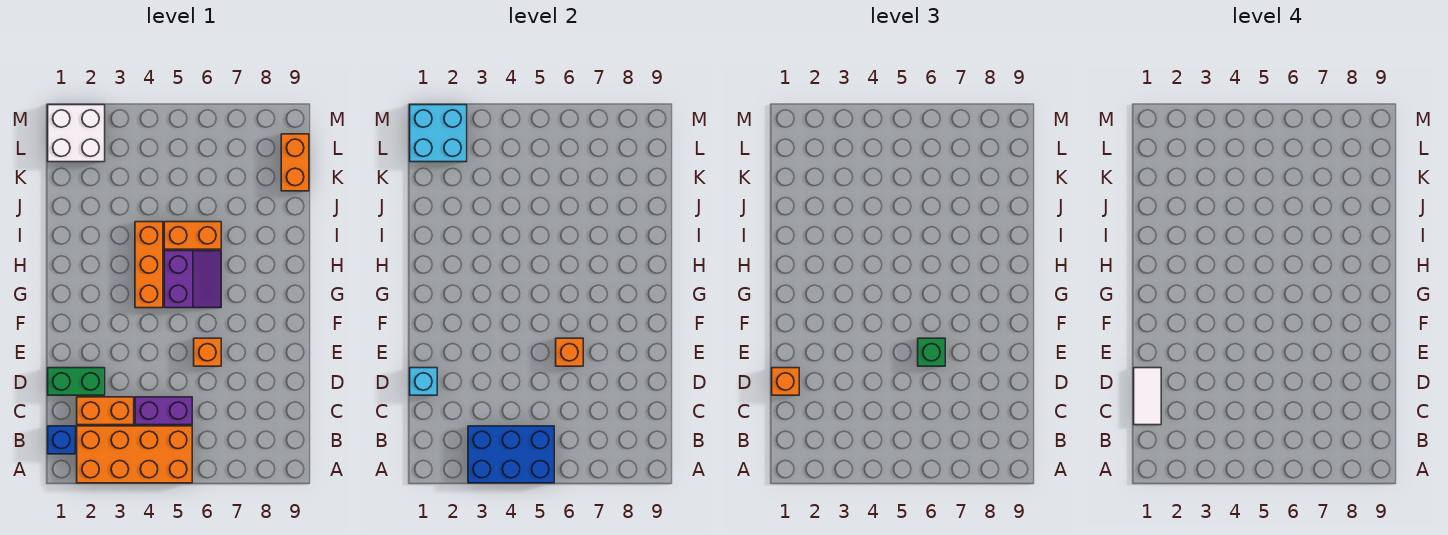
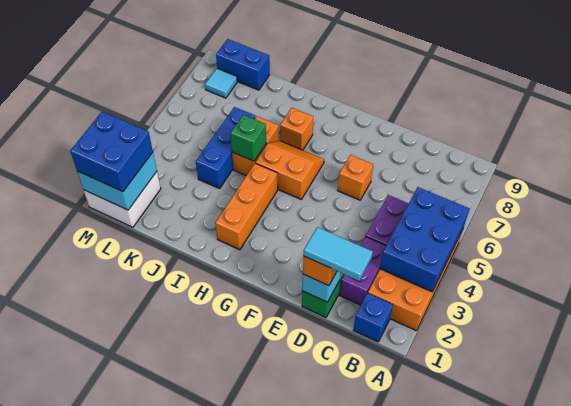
white 1x2 tile [1134,368,1161,425] -> cyan 1x2 tile [304,227,373,281]
orange 1x2 brick [77,397,134,425] -> purple 1x2 brick [340,237,386,305]
orange 1x1 brick [556,338,583,366] -> orange 1x1 brick moved to [280,108,313,150]
green 1x1 brick [918,338,945,366] -> green 1x1 brick moved to [231,115,266,161]
orange 1x3 brick [135,222,163,308] -> orange 1x3 brick turned to [215,163,278,250]
purple 2x2 slope [164,251,221,308] -> orange 2x2 slope [255,141,324,199]
none -> blue 1x3 brick [196,107,256,189]
orange 1x2 brick [281,134,309,191] -> blue 1x2 brick [216,39,270,90]
none -> blue 2x2 brick [70,112,153,192]
none -> cyan 1x1 tile [205,69,237,98]

